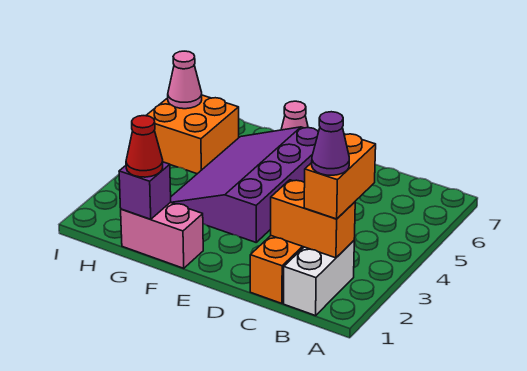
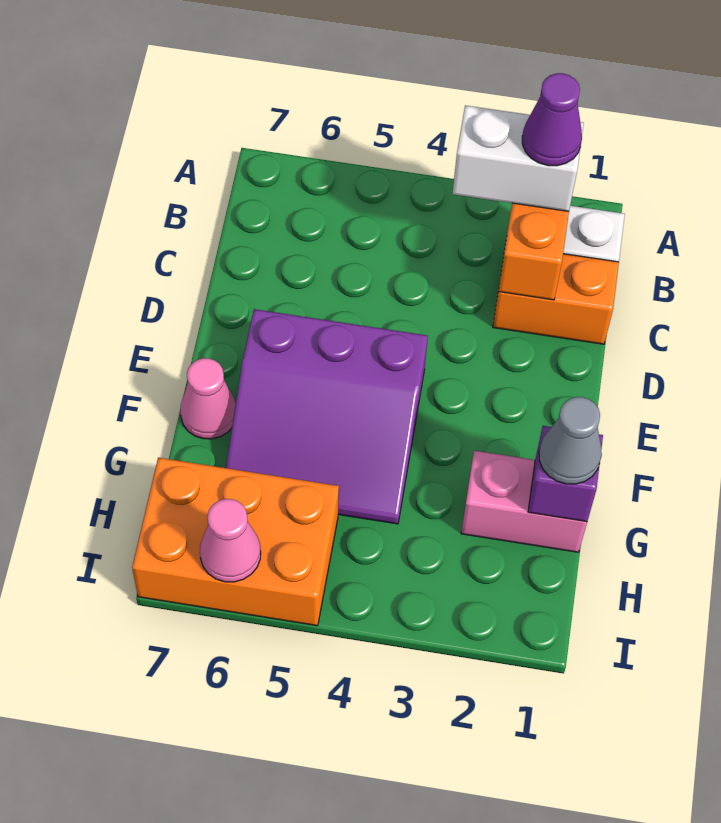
orange 1x2 brick [304,134,376,219] -> white 1x2 brick [453,105,584,211]
purple 3x4 slope [171,127,318,242] -> purple 3x3 slope [226,309,428,524]
pink 1x2 brick [121,202,203,268] -> pink 1x2 brick turned to [461,451,587,552]
red 1x1 cone [126,116,163,177] -> grey 1x1 cone [539,397,602,484]
orange 2x2 brick [146,95,239,174] -> orange 2x3 brick [132,458,339,626]

